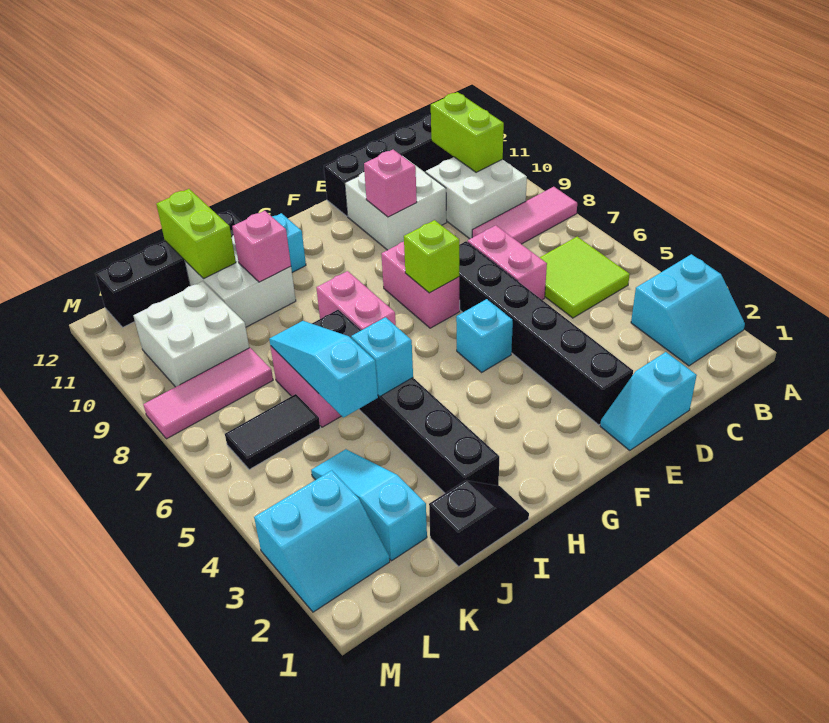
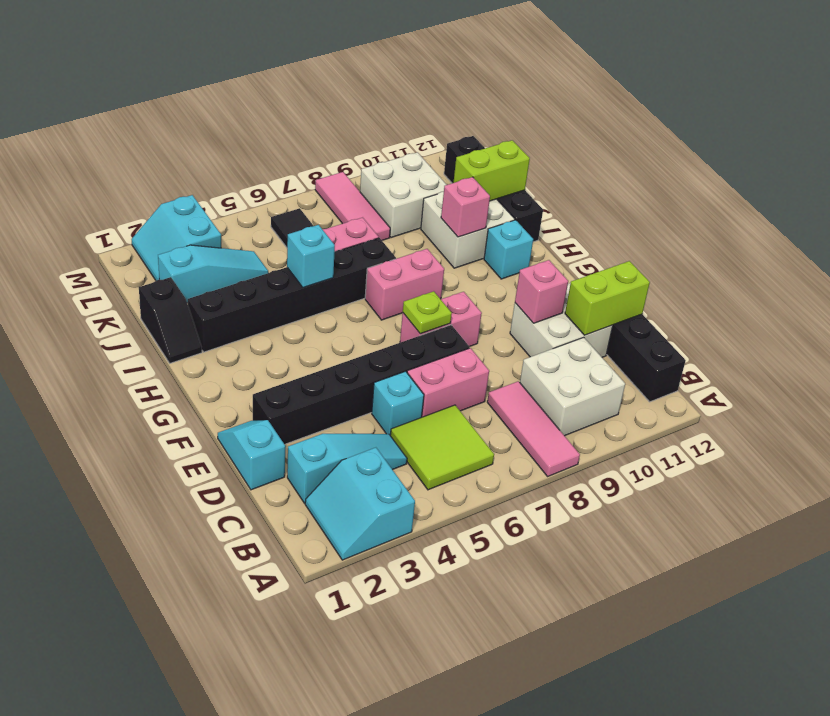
lime 1x2 brick [431,92,504,172] -> lime 1x2 brick moved to [565,261,650,335]
cyan 1x1 brick [456,299,513,372] -> cyan 1x1 brick moved to [372,371,424,435]
lime 1x1 brick [404,220,459,293] -> lime 1x1 plate [403,291,452,334]
cyan 1x3 slope [269,321,378,418] -> cyan 1x3 slope moved to [287,434,407,503]

